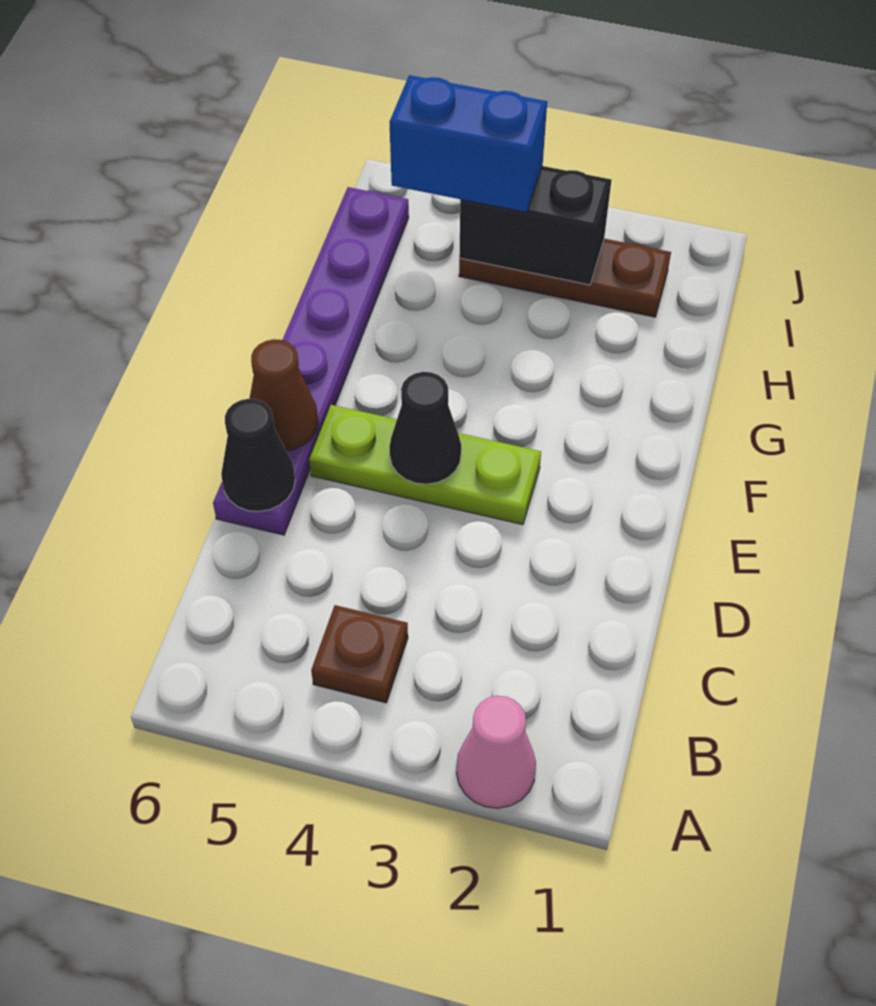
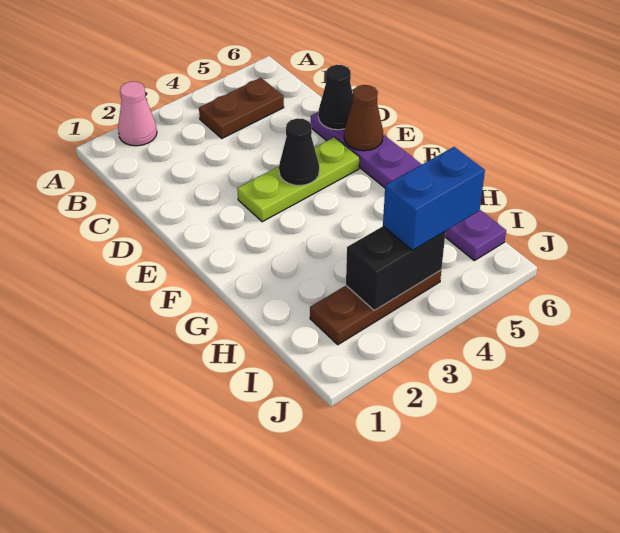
brown 1x1 plate [311,605,408,703] -> brown 1x2 plate [199,78,284,138]

